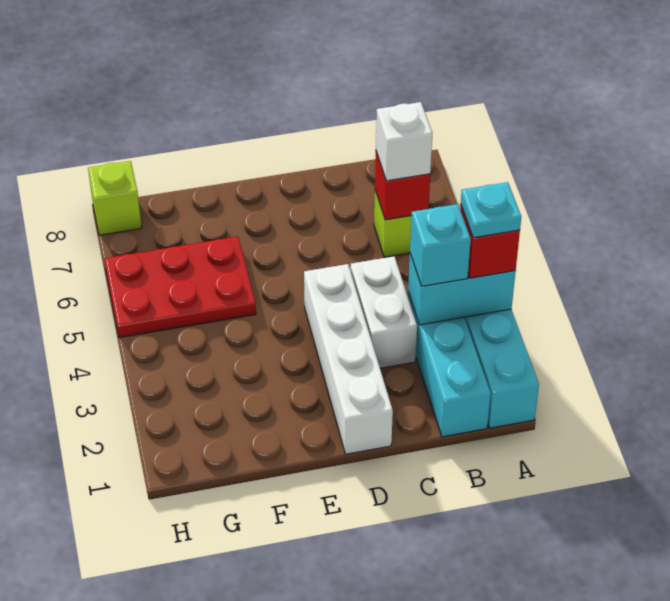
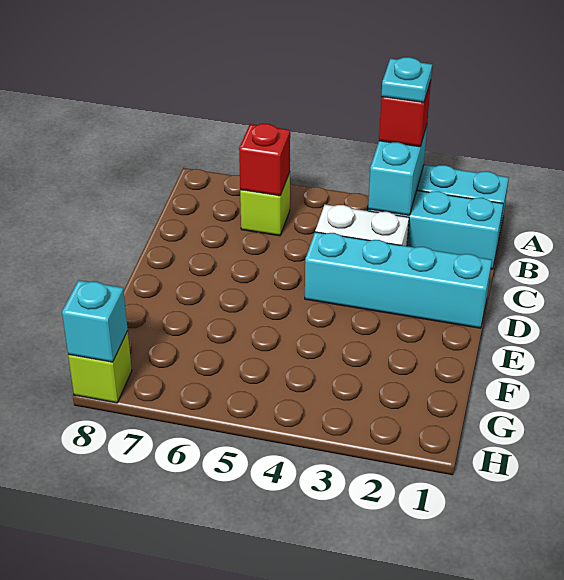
cyan 1x1 brick [410,204,471,286] -> cyan 1x1 brick moved to [62,280,128,362]
white 1x1 brick [376,102,432,181] -> none
white 1x4 brick [304,264,393,454] -> cyan 1x4 brick [305,232,492,328]
red 2x3 plate [104,236,256,338] -> none

